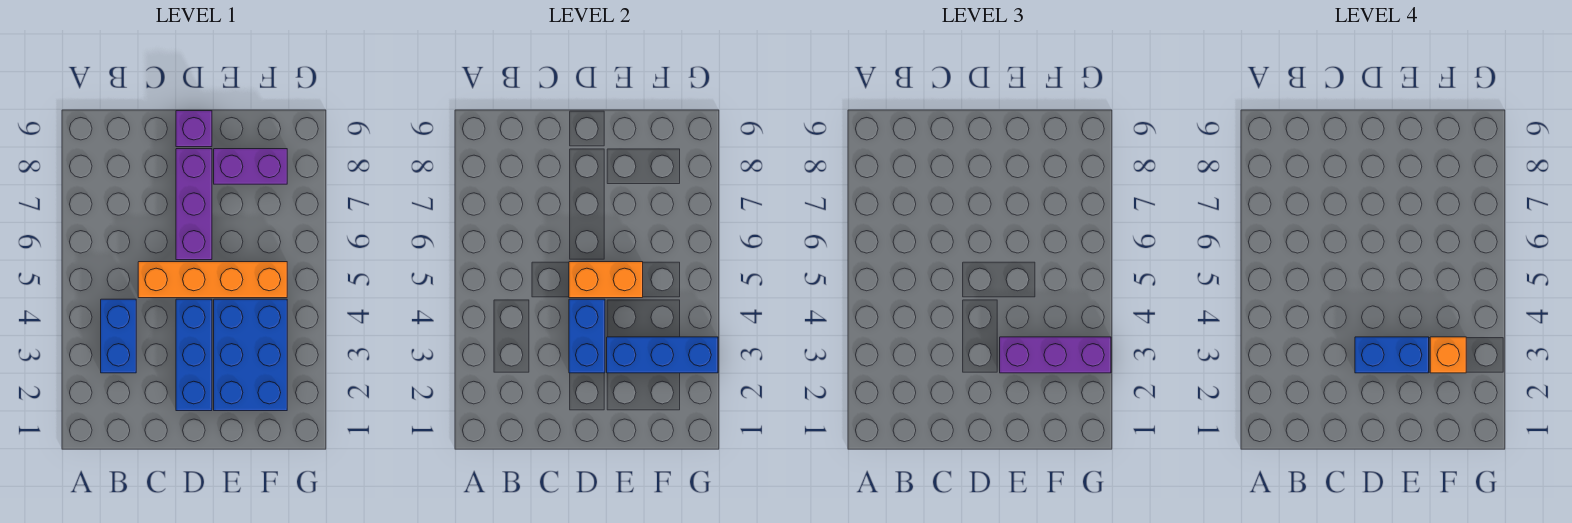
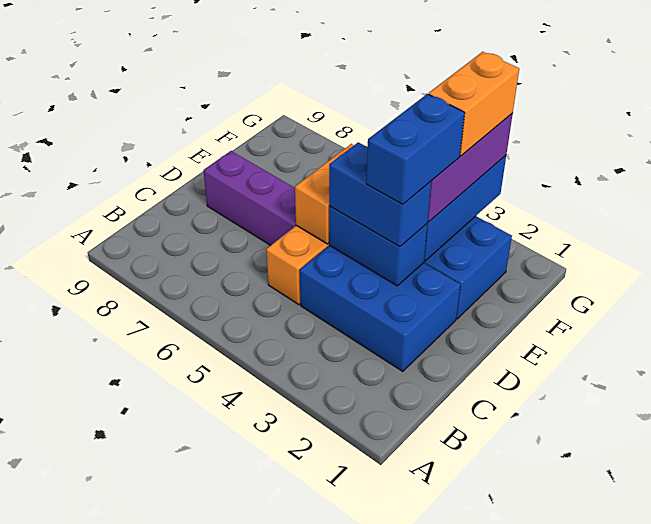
blue 1x2 brick [101,299,136,373] -> blue 1x2 brick moved to [329,142,431,247]
blue 1x3 brick [176,299,212,411] -> blue 2x3 brick [300,245,460,371]
purple 1x1 brick [176,111,212,147] -> none
purple 1x2 brick [214,149,287,184] -> none
orange 1x1 brick [1430,337,1466,373] -> orange 1x2 brick [429,52,519,156]

